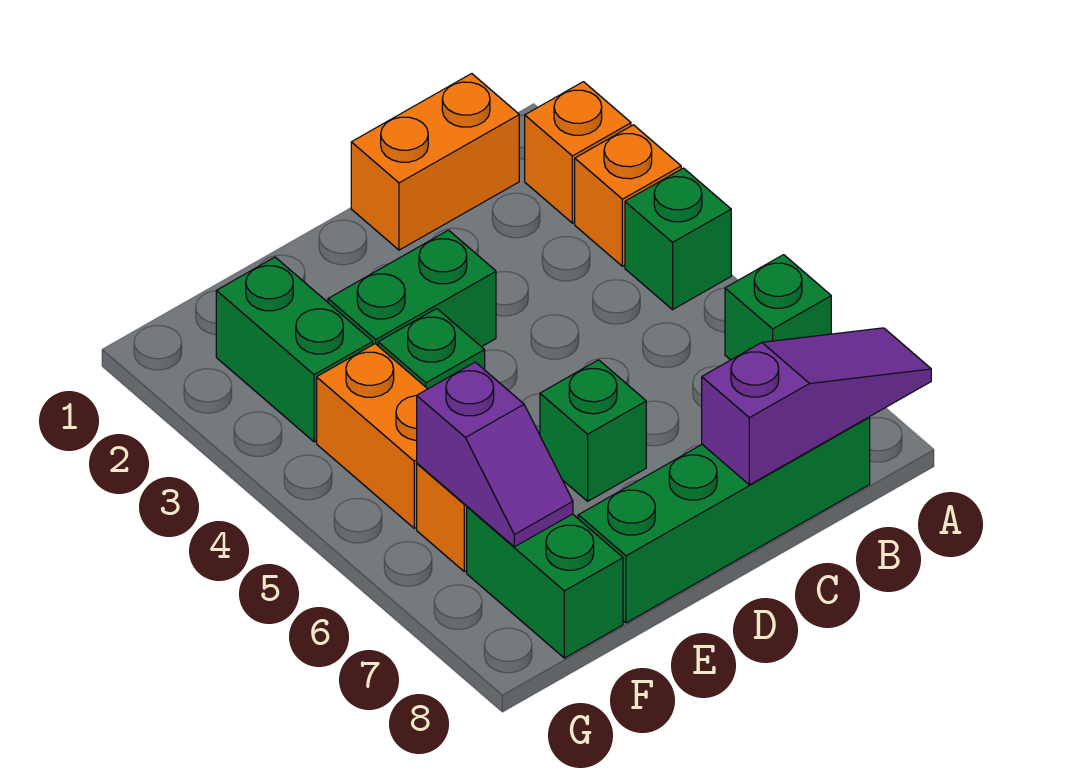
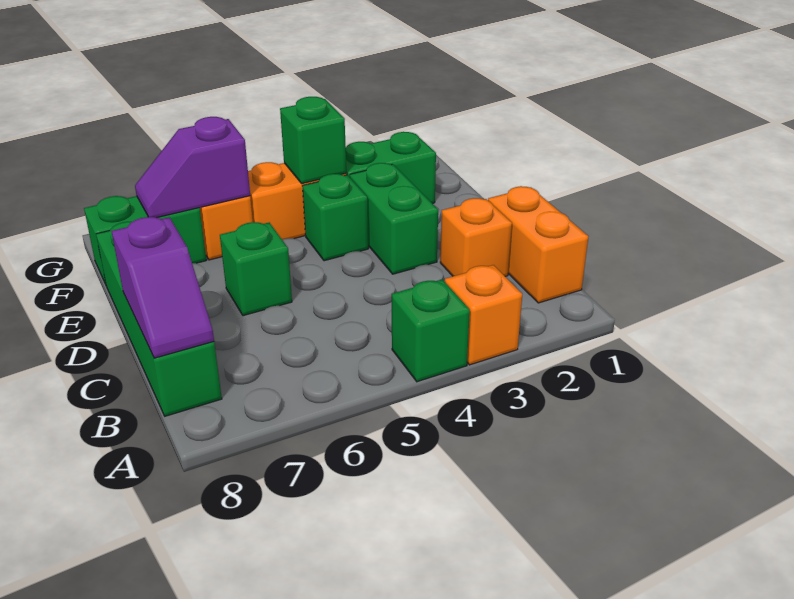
orange 1x1 brick [525,82,631,223] -> orange 1x1 brick moved to [440,198,512,276]
green 1x1 brick [725,255,831,360] -> green 1x1 brick moved to [280,97,346,184]
purple 1x3 slope [702,328,931,485] -> purple 1x2 slope [112,217,214,358]

